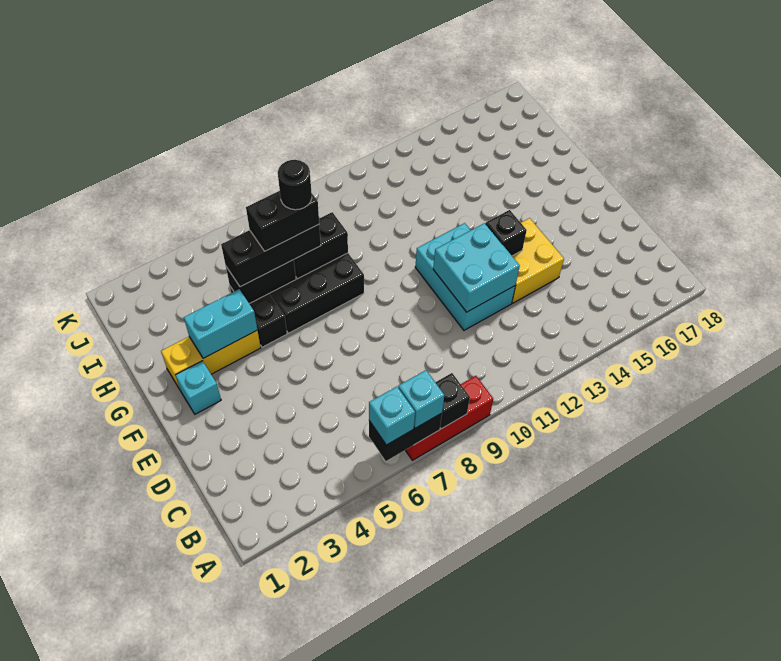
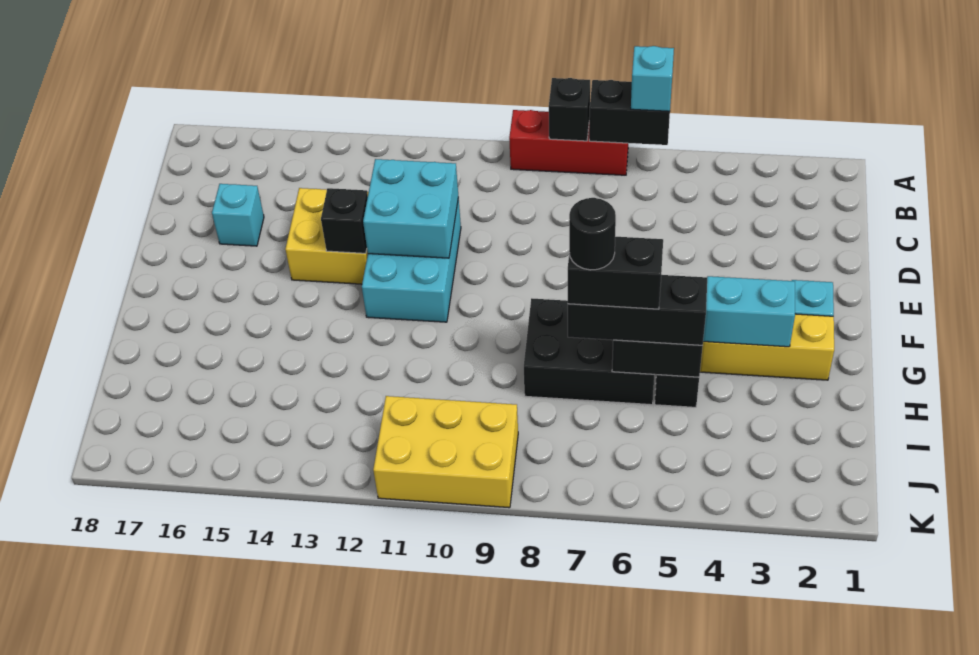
cyan 1x1 brick [398,370,444,428] -> cyan 1x1 brick moved to [212,184,264,246]
black 1x2 brick [294,212,348,279] -> none
none -> yellow 2x3 brick [373,396,518,508]

